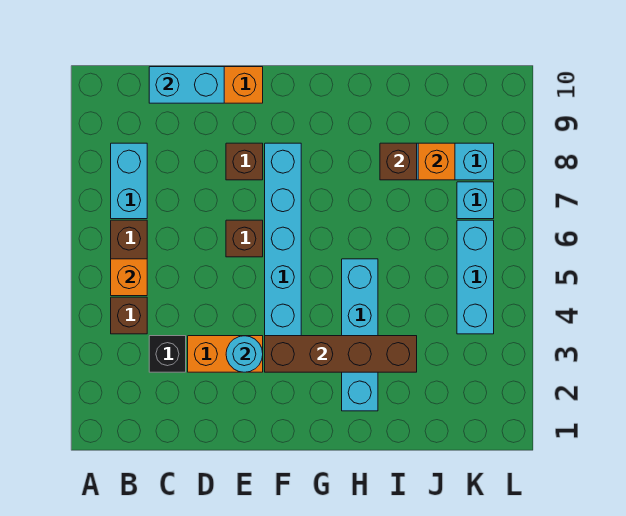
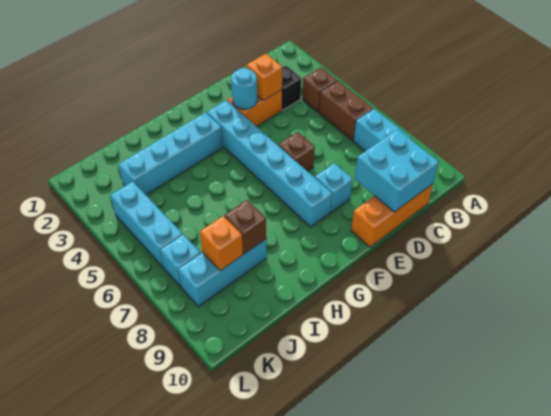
orange 1x1 brick [111,259,147,296] -> orange 1x1 brick moved to [247,54,282,101]
cyan 1x2 brick [149,67,224,103] -> cyan 2x2 brick [355,130,439,212]
brown 1x1 brick [226,143,263,180] -> cyan 1x1 brick [315,163,353,212]
brown 1x4 brick [265,336,417,372] -> none
cyan 1x4 brick [342,259,378,411] -> cyan 1x4 brick turned to [118,113,223,195]

